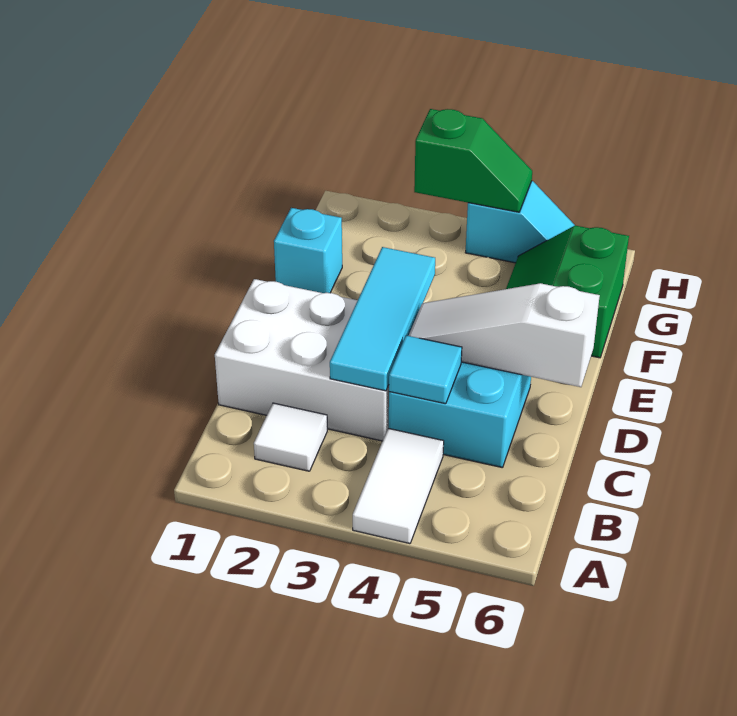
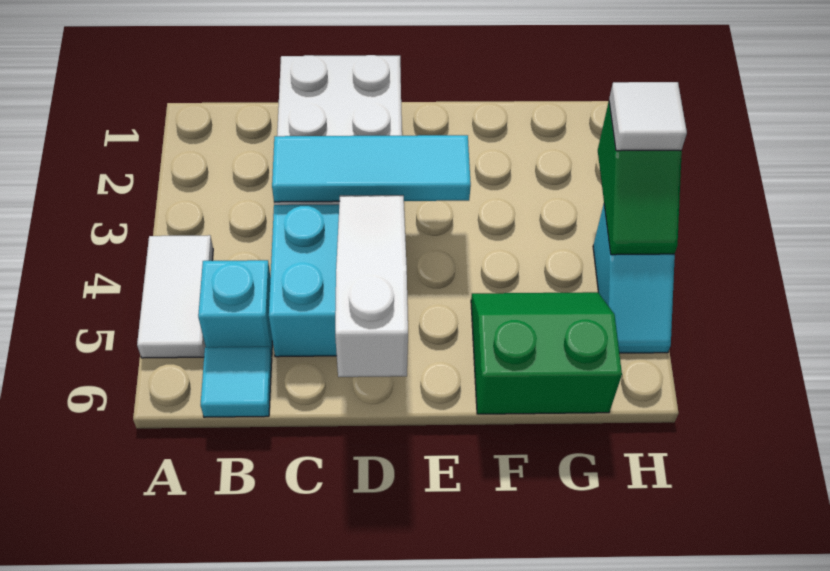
white 1x2 tile [353,428,444,544] -> white 1x2 tile turned to [137,235,213,358]
white 1x1 tile [254,403,327,471] -> white 1x1 tile moved to [609,82,687,151]
cyan 1x1 tile [389,335,462,404] -> cyan 1x1 tile moved to [201,347,272,417]
cyan 1x1 brick [274,208,342,293] -> cyan 1x1 brick moved to [198,260,272,356]

